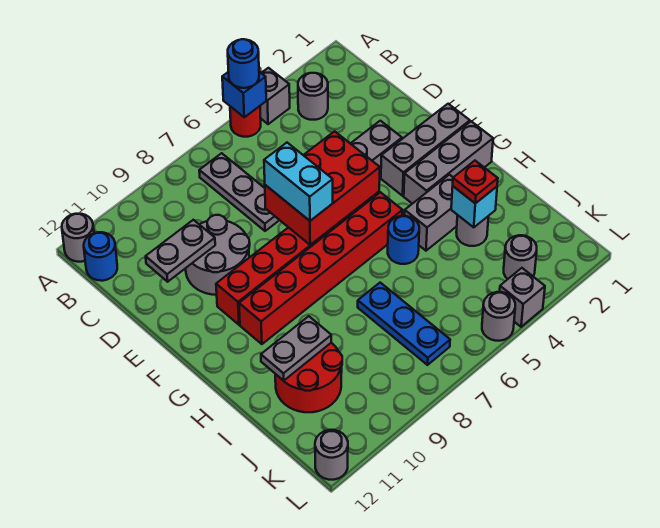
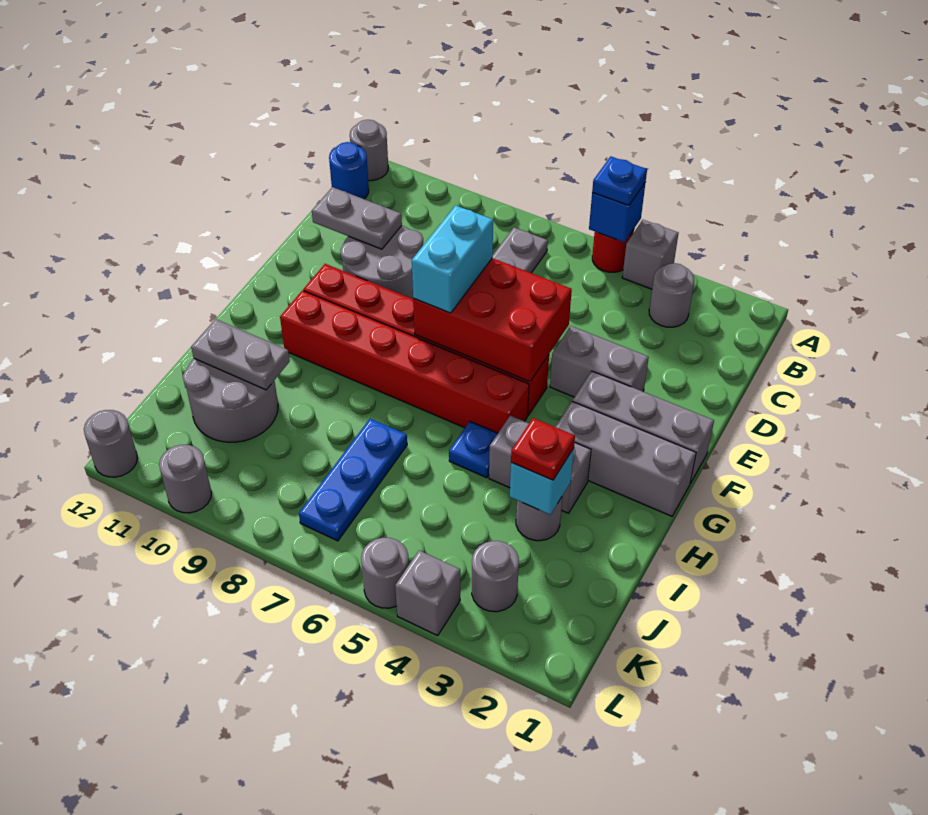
blue 1x1 round brick [228,39,259,88] -> blue 1x1 plate [592,156,647,206]
blue 1x1 round brick [388,216,419,264] -> blue 1x1 plate [449,421,498,478]
red 2x2 round brick [275,343,342,412] -> grey 2x2 round brick [183,359,278,442]
none -> grey 1x1 round brick [159,445,212,513]

